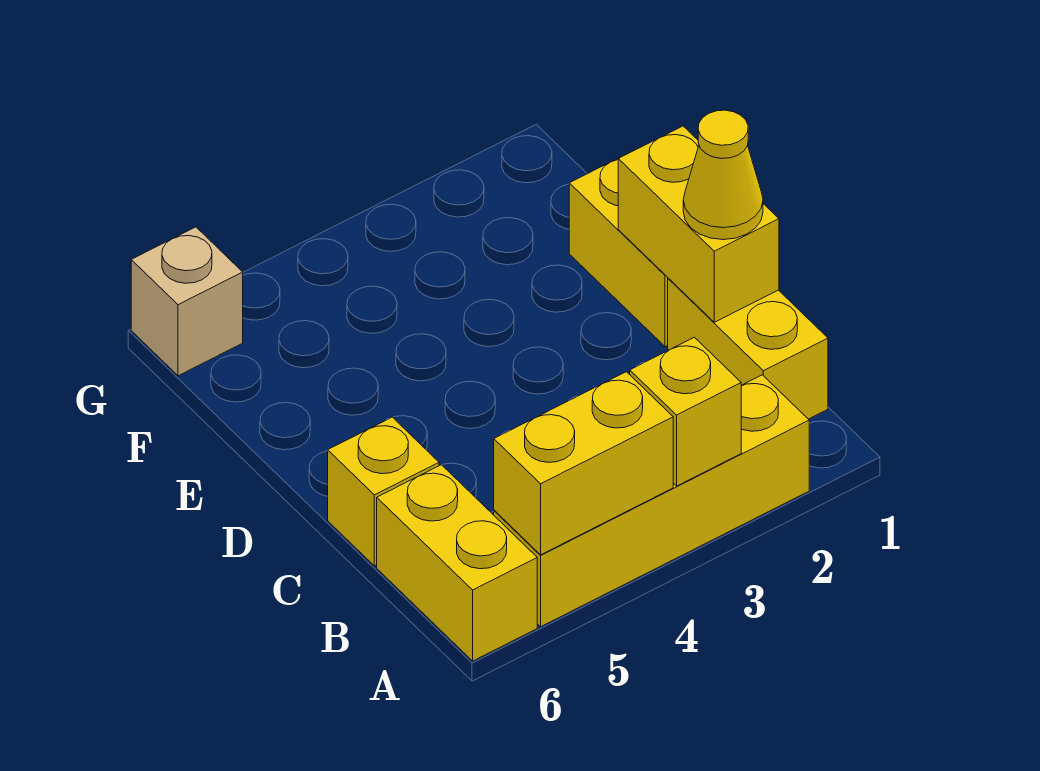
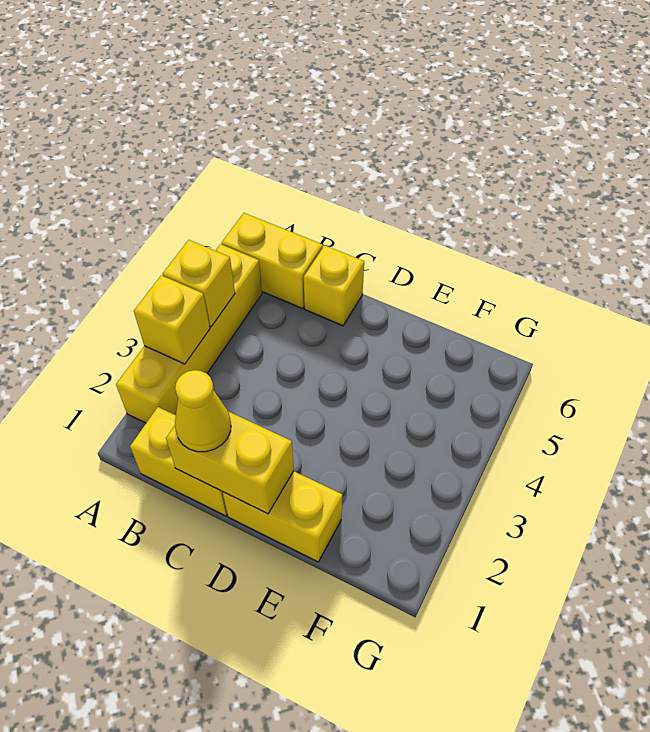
yellow 1x2 brick [494,372,673,555] -> yellow 1x1 brick [163,240,235,327]
tan 1x1 brick [131,227,243,376] -> none

